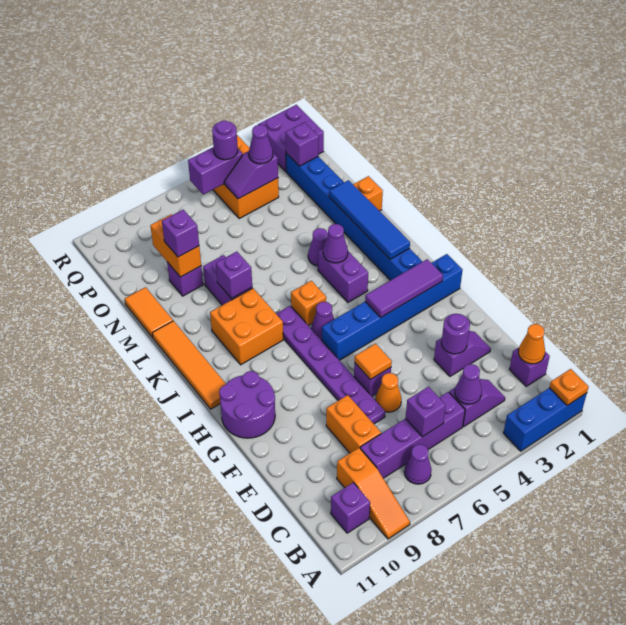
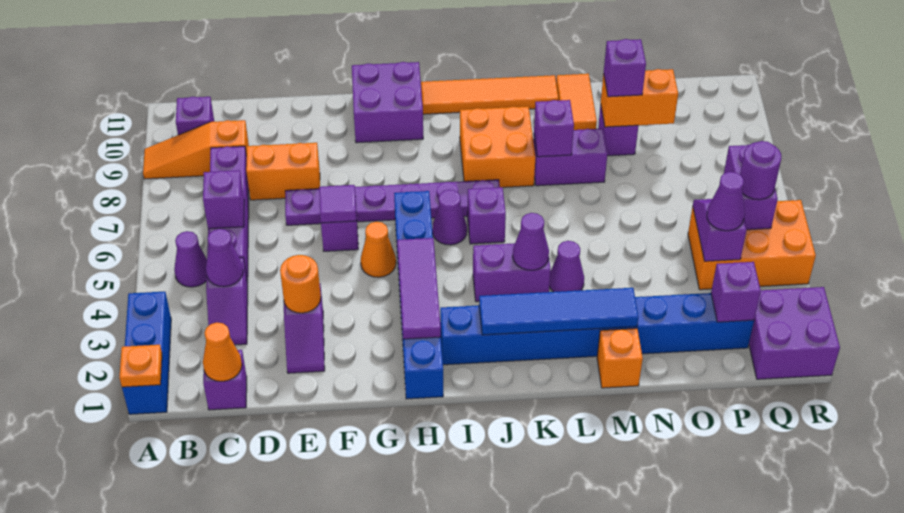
purple 1x1 cone [404,445,432,484] -> purple 1x1 cone moved to [174,231,207,287]
purple 1x1 round brick [441,314,470,354] -> orange 1x1 round brick [280,255,321,313]
orange 1x1 cone [375,373,402,412] -> orange 1x1 cone moved to [361,222,396,277]
orange 1x1 tile [355,344,392,380] -> purple 1x1 tile [319,185,357,223]
purple 2x2 round brick [219,371,275,438] -> purple 2x2 brick [352,62,423,143]
orange 1x1 brick [291,281,326,326] -> purple 1x1 brick [467,187,506,244]
orange 1x2 tile [125,287,173,338] -> orange 1x2 tile turned to [556,74,597,130]

